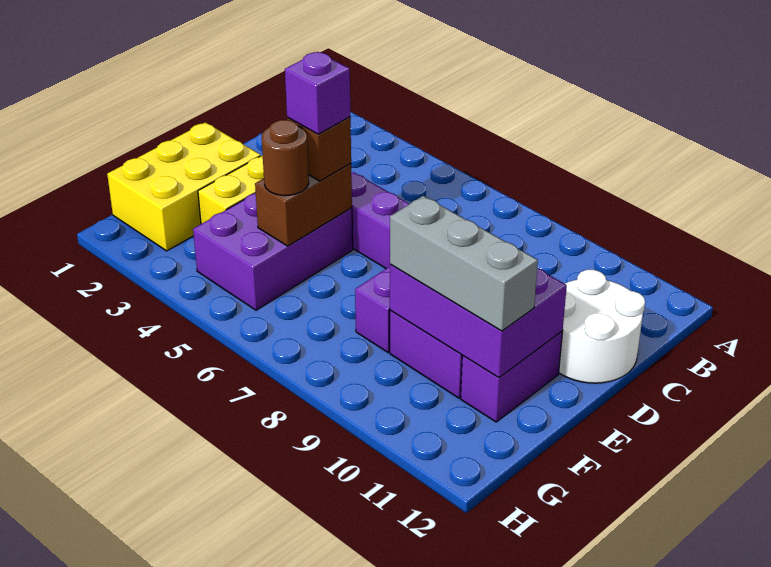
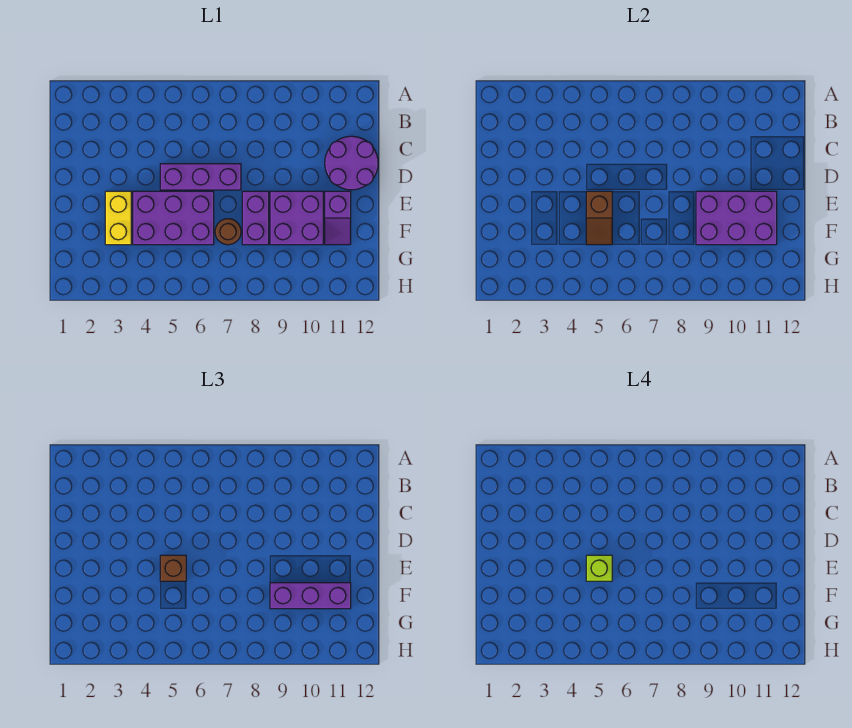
white 2x2 round brick [559,270,645,383] -> purple 2x2 round brick [325,136,378,190]
yellow 2x3 brick [107,122,261,251] -> none
purple 2x3 brick [193,193,353,310] -> purple 2x3 brick turned to [133,191,214,245]
brown 1x2 brick [255,163,352,246] -> brown 1x2 slope [586,191,612,245]
purple 1x1 brick [285,52,350,134] -> lime 1x1 brick [586,555,612,581]
purple 1x2 brick [461,332,562,422] -> purple 1x2 slope [325,191,351,245]
brown 1x1 round brick [262,120,309,196] -> brown 1x1 round brick moved to [215,219,241,245]
grey 1x3 brick [390,196,538,331] -> purple 1x3 brick [270,583,351,609]

